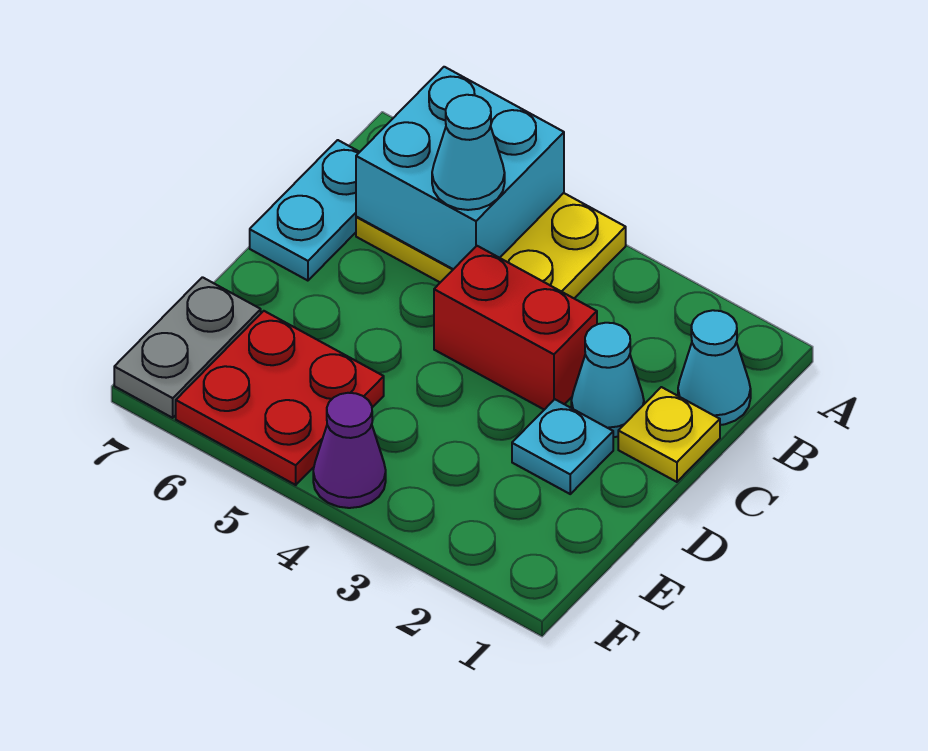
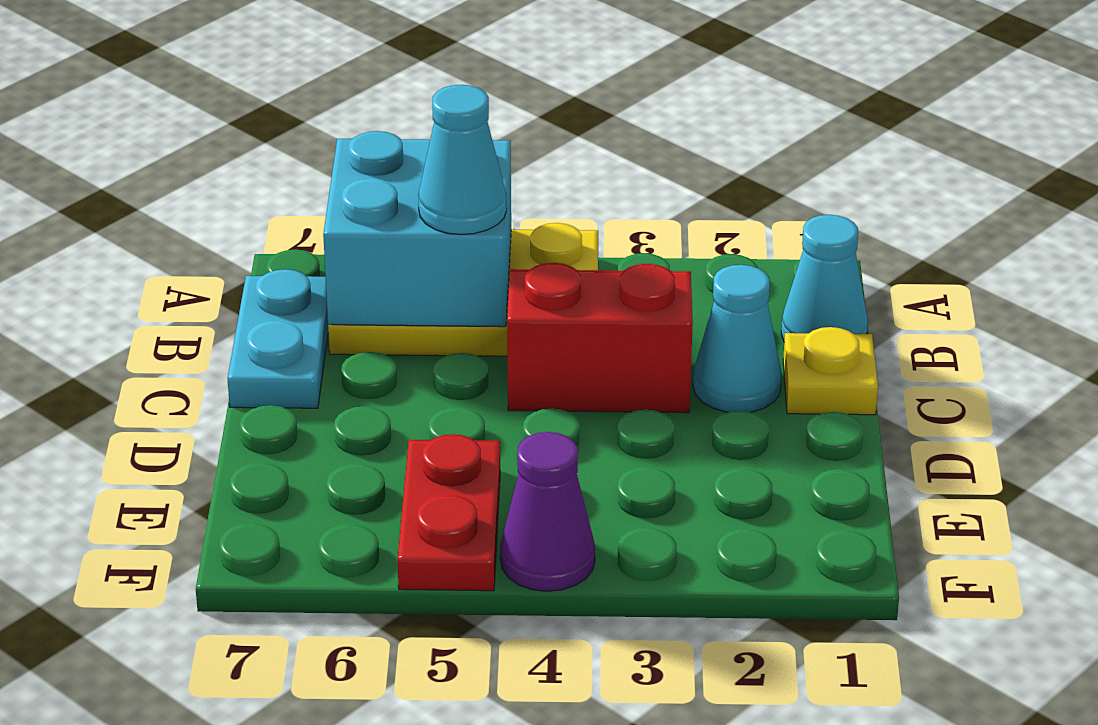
cyan 1x1 plate [512,399,613,494] -> none
red 2x2 plate [176,311,384,485] -> red 1x2 plate [397,434,500,591]
grey 1x2 plate [114,277,261,418] -> none

